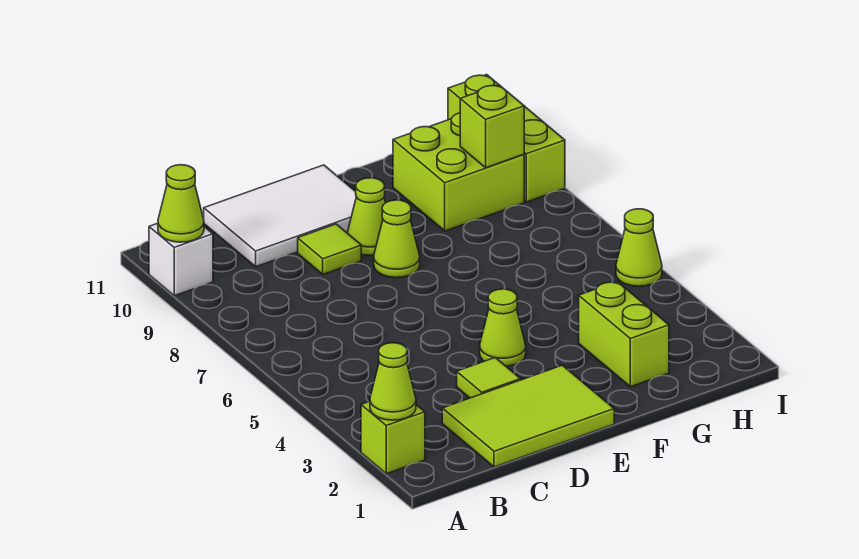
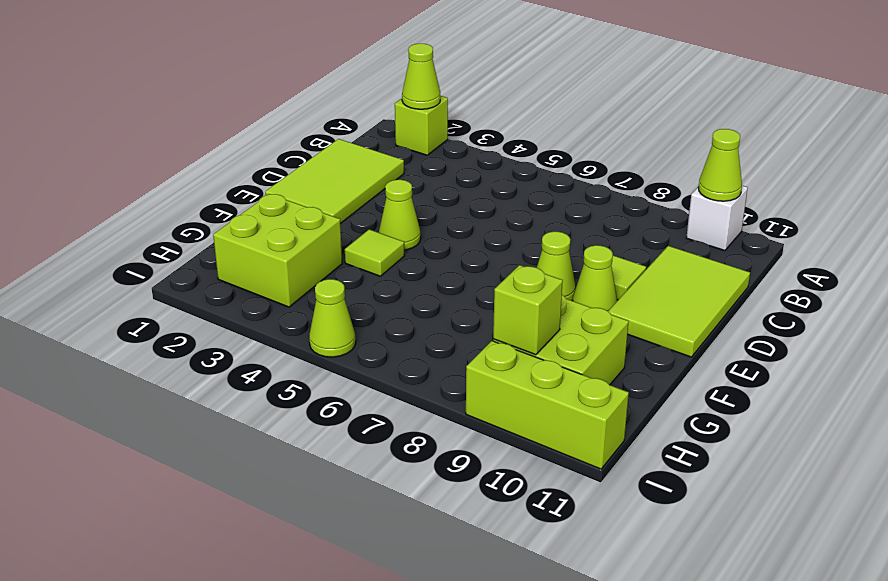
white 2x3 tile [204,165,356,267] -> lime 2x3 tile [608,246,750,357]
lime 1x1 tile [457,358,521,398] -> lime 1x1 tile moved to [345,229,404,276]
lime 1x2 brick [579,282,669,387] -> lime 2x2 brick [213,194,342,307]

